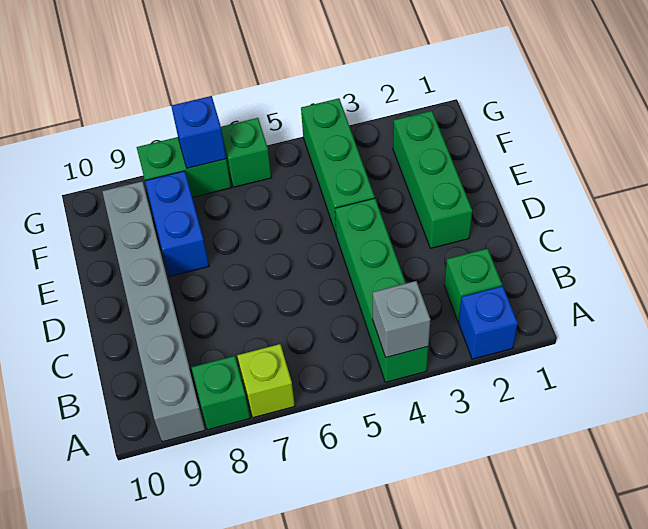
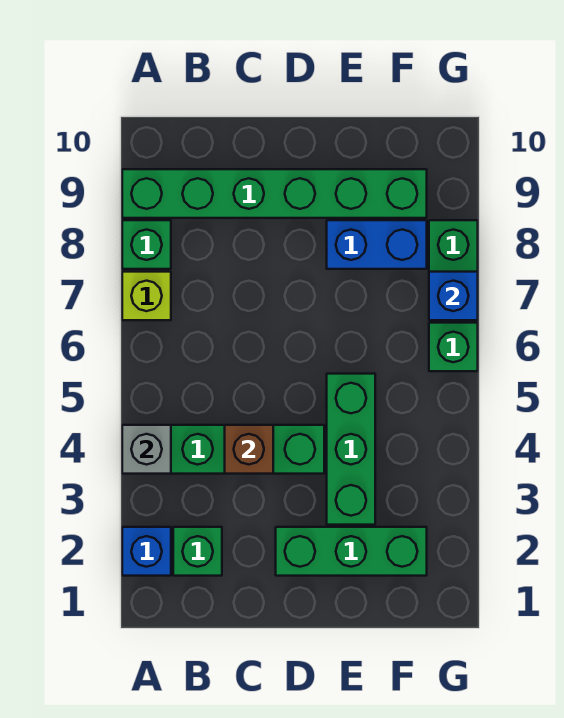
grey 1x6 brick [102,181,205,442] -> green 1x6 brick [122,169,427,218]
none -> brown 1x1 brick [225,425,273,474]
green 1x3 brick [301,98,375,233] -> green 1x3 brick turned to [327,374,375,525]

